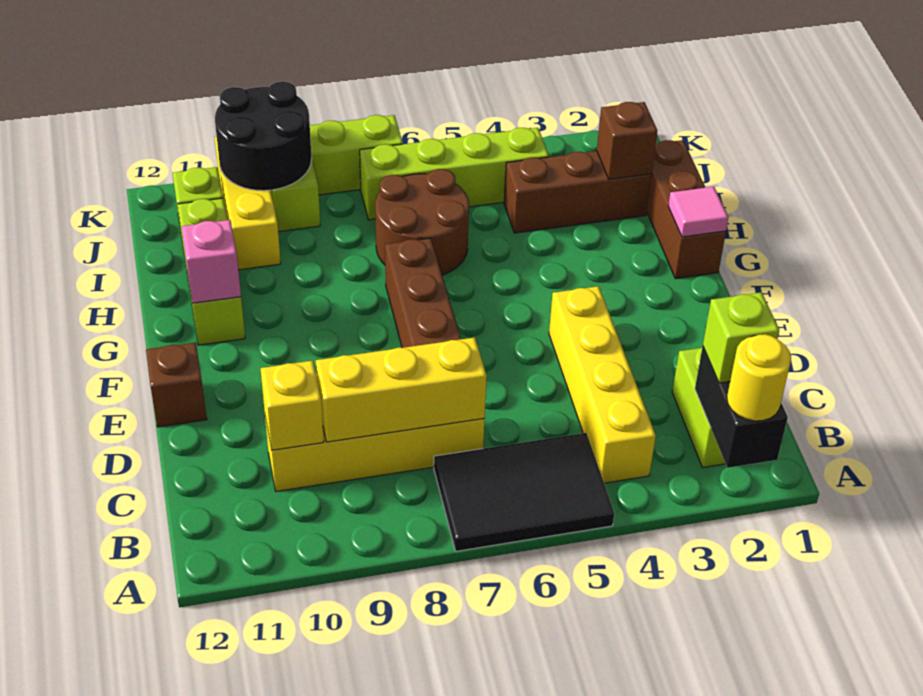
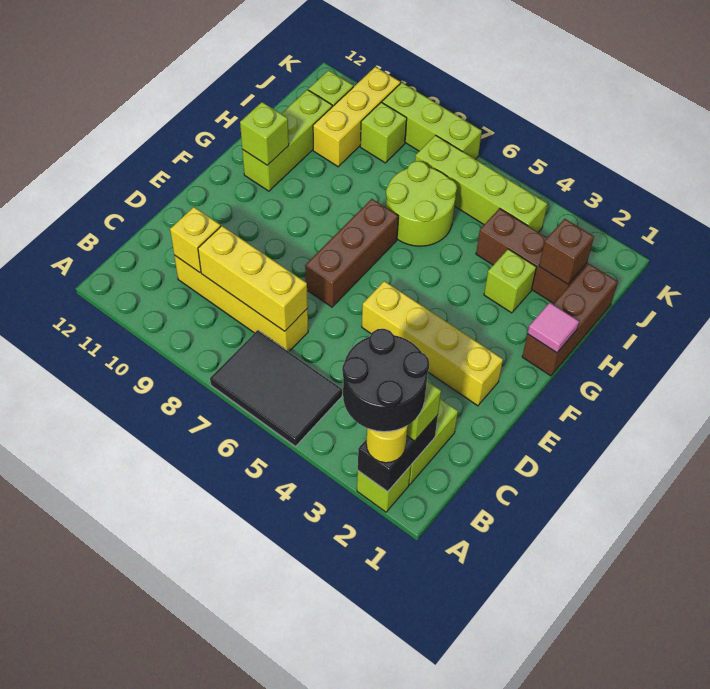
none -> lime 1x1 brick [357,466,411,512]
yellow 1x4 brick [549,286,656,483] -> yellow 1x4 brick turned to [362,281,503,406]
brown 1x1 brick [146,342,207,427] -> none
pink 1x1 brick [182,220,241,303] -> lime 1x1 brick [240,102,289,165]
none -> lime 1x1 brick [484,249,536,313]
brown 2x2 round brick [375,169,469,275] -> lime 2x2 round brick [386,161,457,246]
black 2x2 round brick [215,82,312,191] -> black 2x2 round brick moved to [342,329,429,432]

